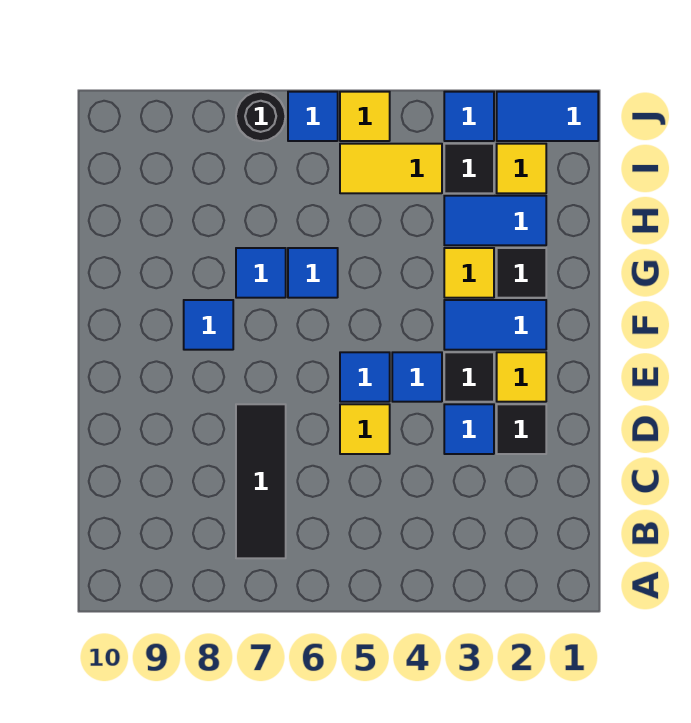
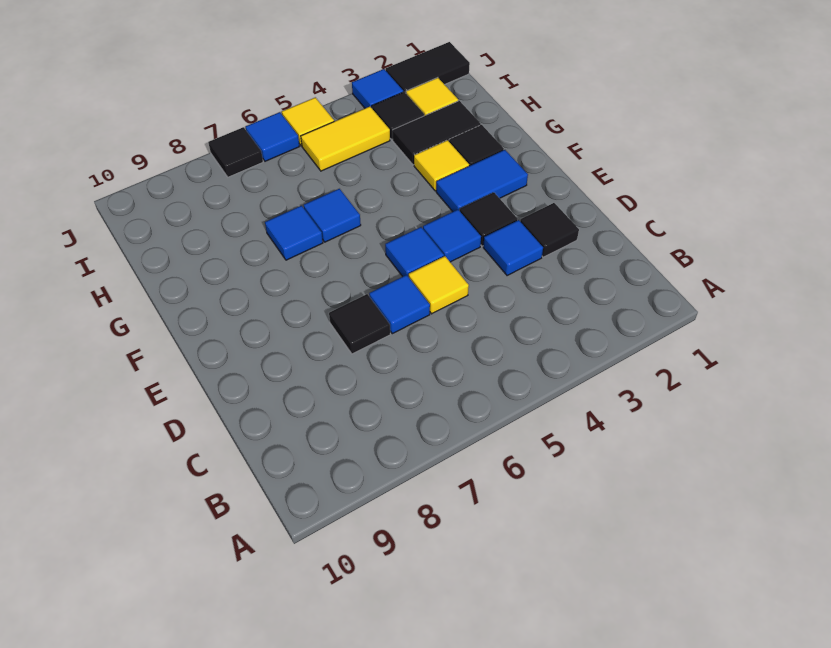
black 1x3 tile [236,404,286,558] -> black 1x1 tile [329,294,390,354]
yellow 1x1 tile [497,352,546,402] -> none
blue 1x1 tile [184,300,233,350] -> blue 1x1 tile moved to [369,275,430,334]
blue 1x2 tile [444,196,546,245] -> black 1x2 tile [393,101,481,165]
blue 1x2 tile [497,92,598,141] -> black 1x2 tile [386,42,470,93]
black 1x1 round brick [236,92,285,141] -> black 1x1 tile [208,127,263,177]

